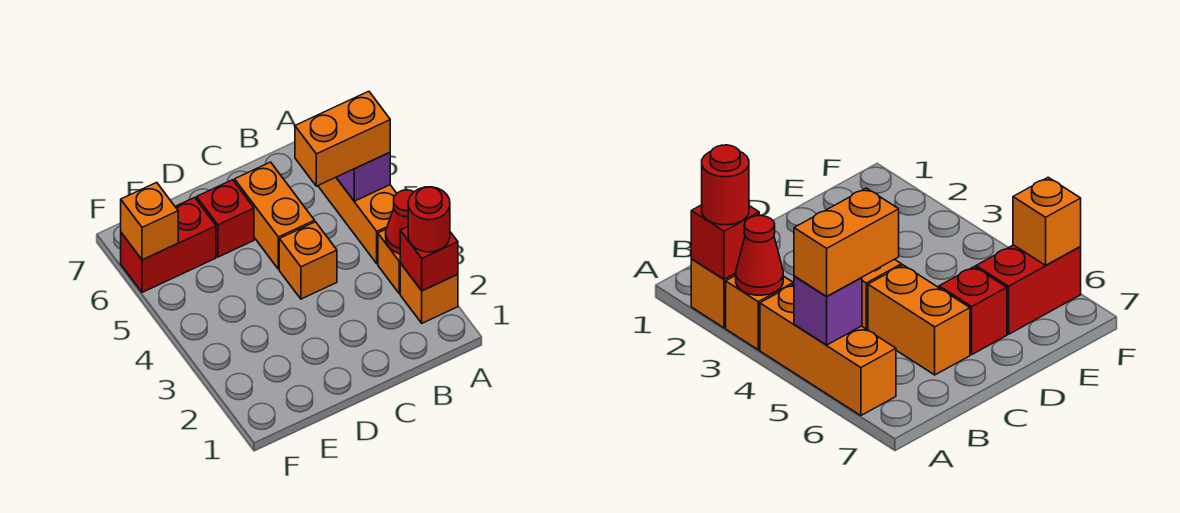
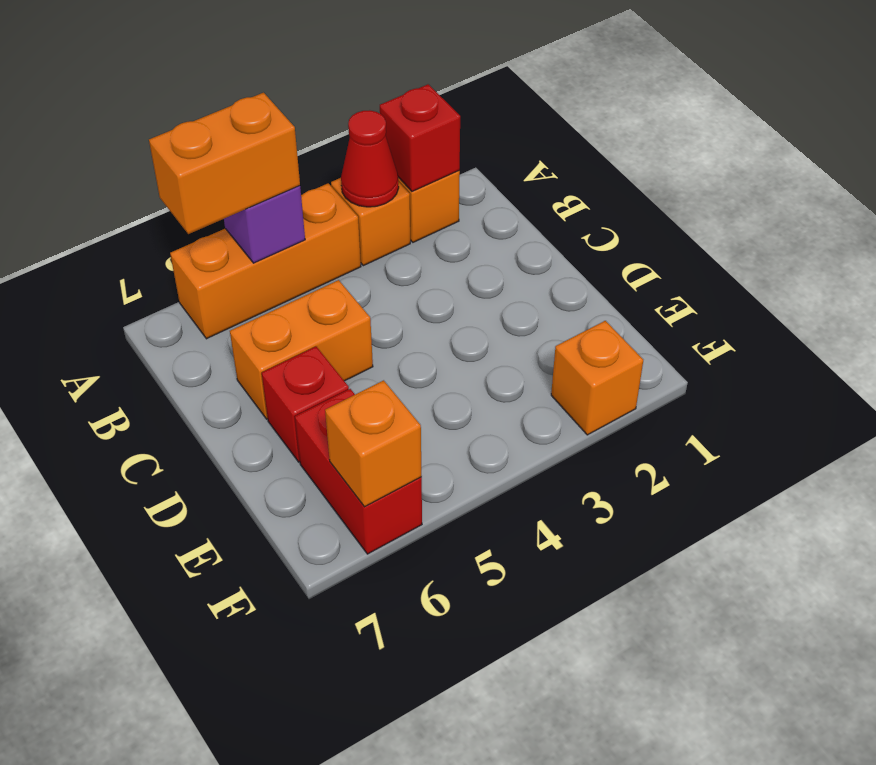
red 1x1 round brick [408,187,450,252] -> none
orange 1x2 brick [295,91,390,186] -> orange 1x2 brick turned to [149,93,300,234]
orange 1x1 brick [279,222,337,299] -> orange 1x1 brick moved to [551,321,643,435]

